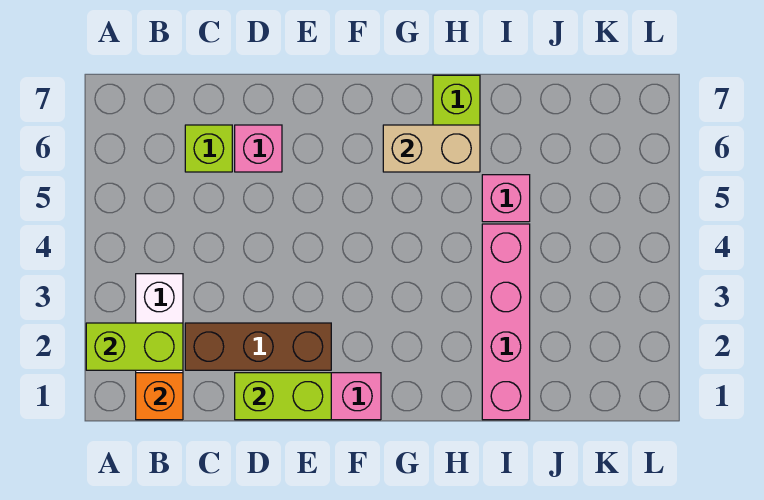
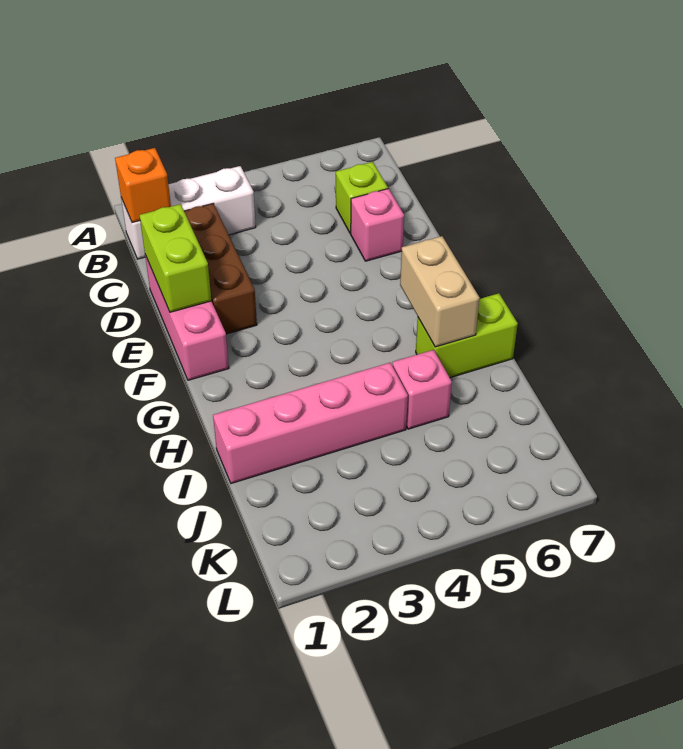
lime 1x2 brick [86,323,183,370] -> none

